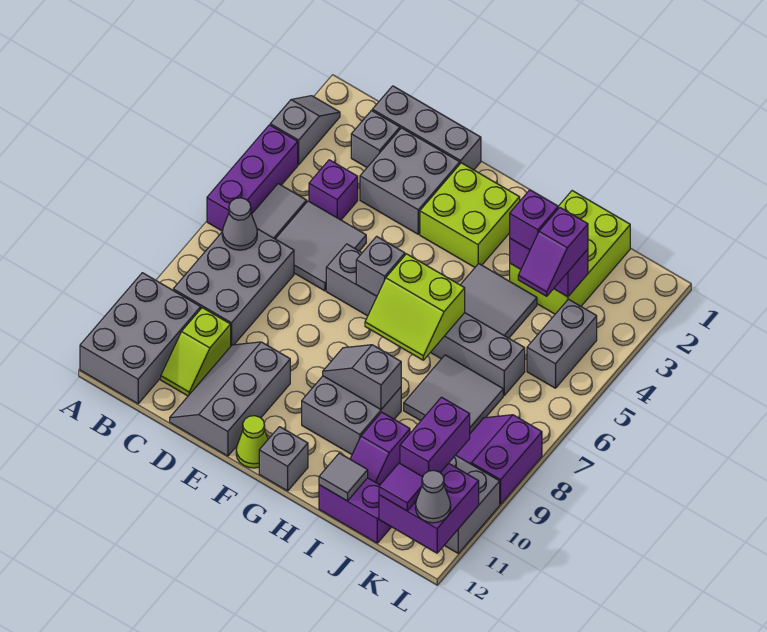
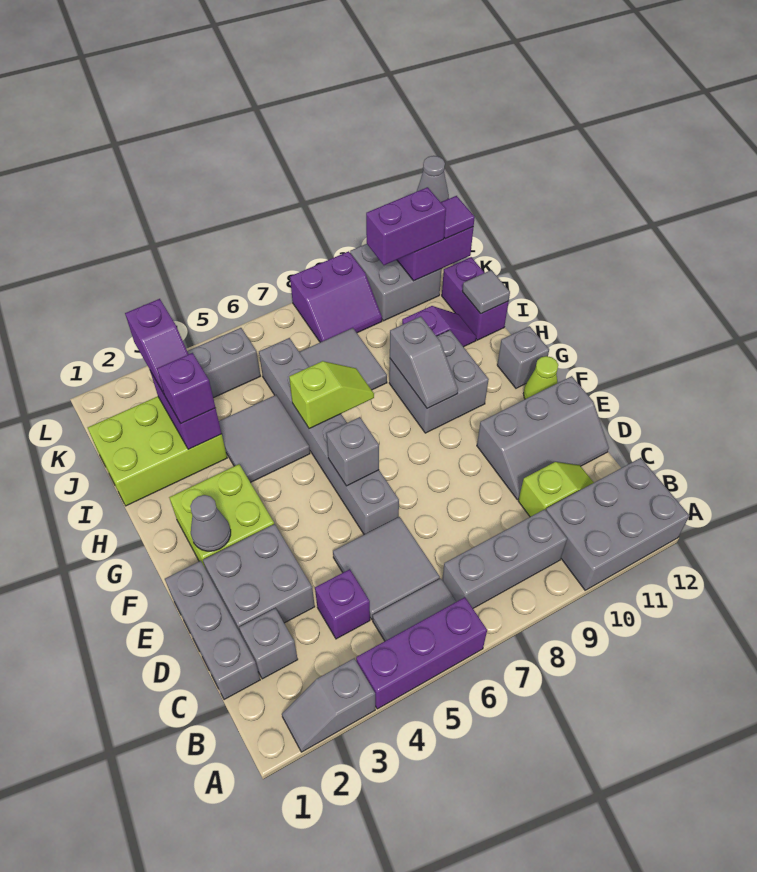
grey 2x3 brick [173,229,294,346] -> grey 1x3 brick [442,509,567,608]
grey 1x1 cone [222,198,257,250] -> grey 1x1 cone moved to [190,495,231,551]
lime 2x2 slope [365,254,465,360] -> lime 1x2 slope [289,361,374,429]
purple 1x2 slope [518,207,588,296] -> purple 1x2 slope turned to [125,299,188,394]

